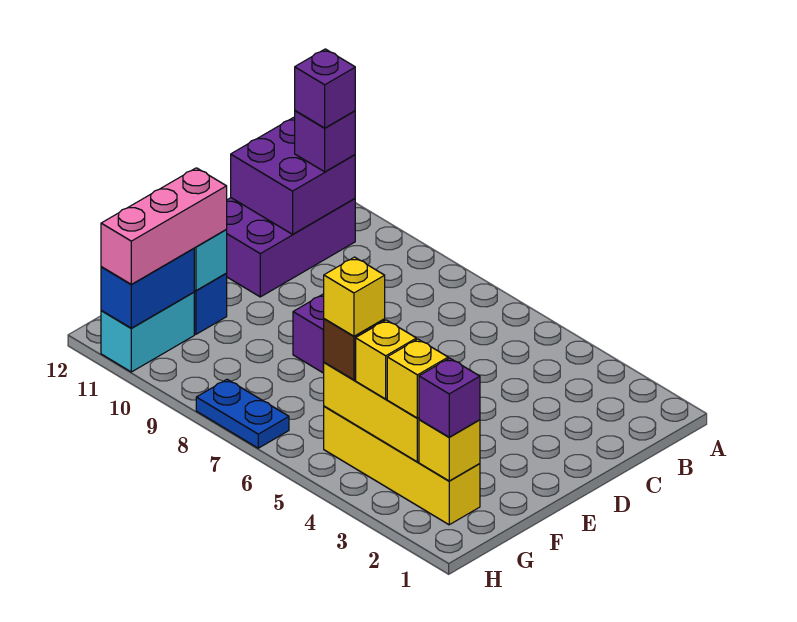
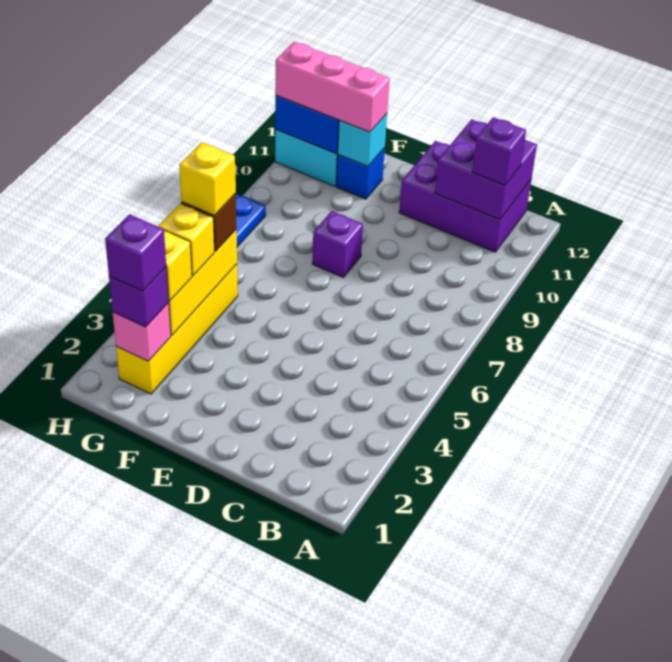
purple 1x1 brick [295,49,355,128] -> purple 1x1 brick moved to [105,214,166,291]
yellow 1x1 brick [419,420,480,481] -> pink 1x1 brick [113,303,171,361]

